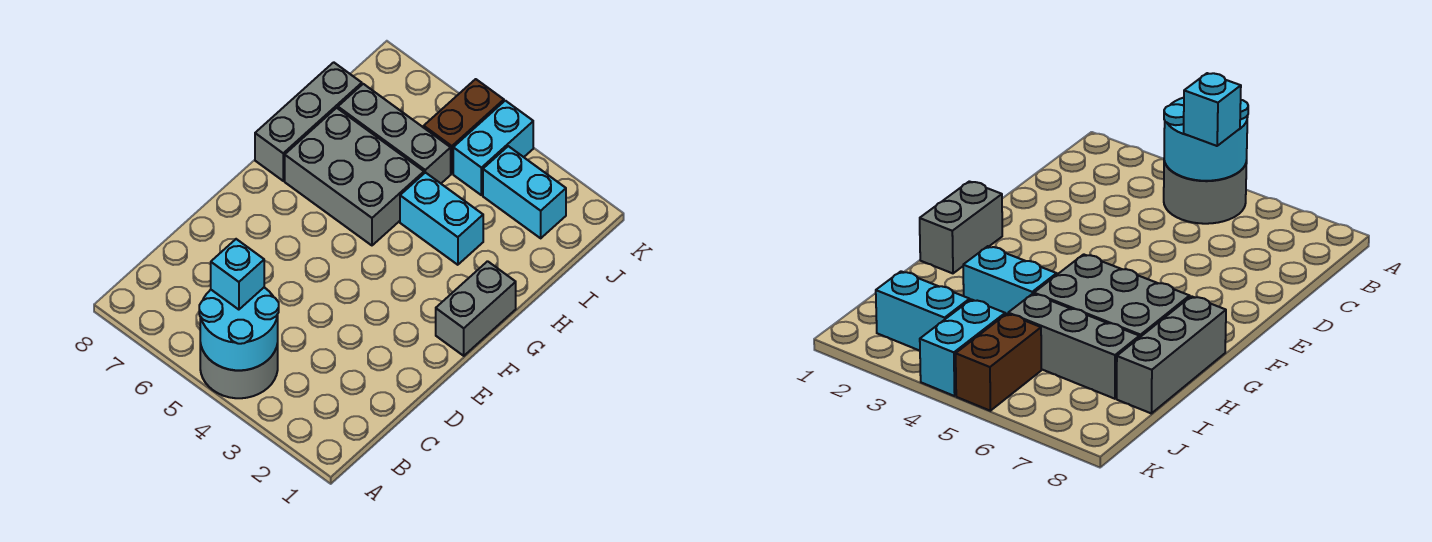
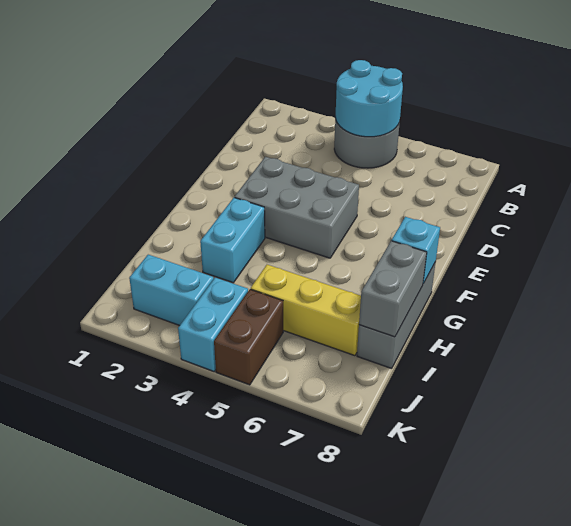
cyan 1x1 brick [211,239,264,310] -> cyan 1x1 brick moved to [392,217,440,284]
grey 1x2 brick [436,261,516,356] -> grey 1x2 brick moved to [359,241,427,337]
grey 2x3 brick [285,108,424,245] -> grey 2x3 brick moved to [235,157,359,258]
cyan 1x2 brick [400,172,483,265] -> cyan 1x2 brick turned to [200,198,265,283]
grey 1x3 brick [338,84,451,183] -> yellow 1x3 brick [251,265,361,356]

